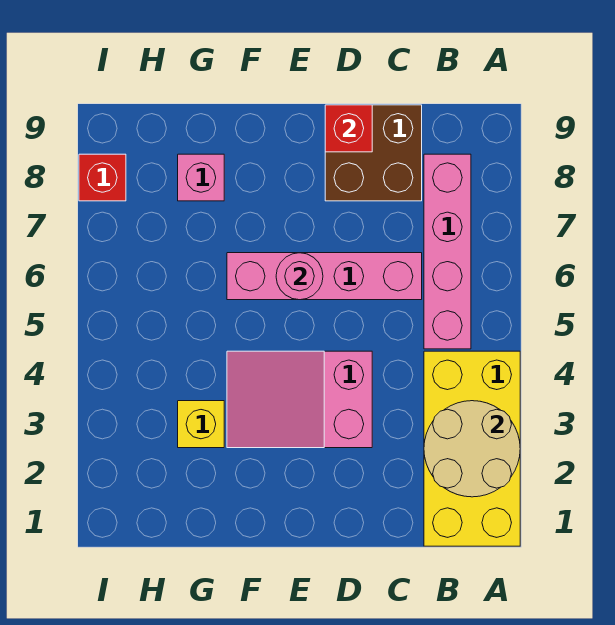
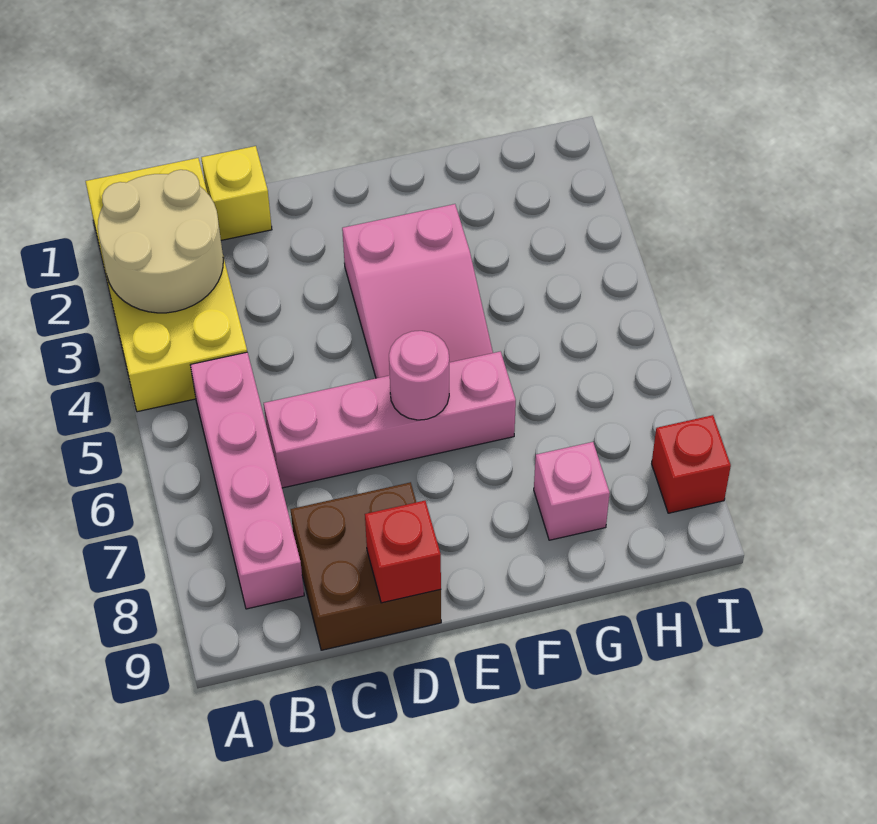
pink 2x3 slope [227,351,372,448] -> pink 2x3 slope turned to [342,204,493,378]
yellow 1x1 brick [178,401,224,448] -> yellow 1x1 brick moved to [201,146,272,240]

